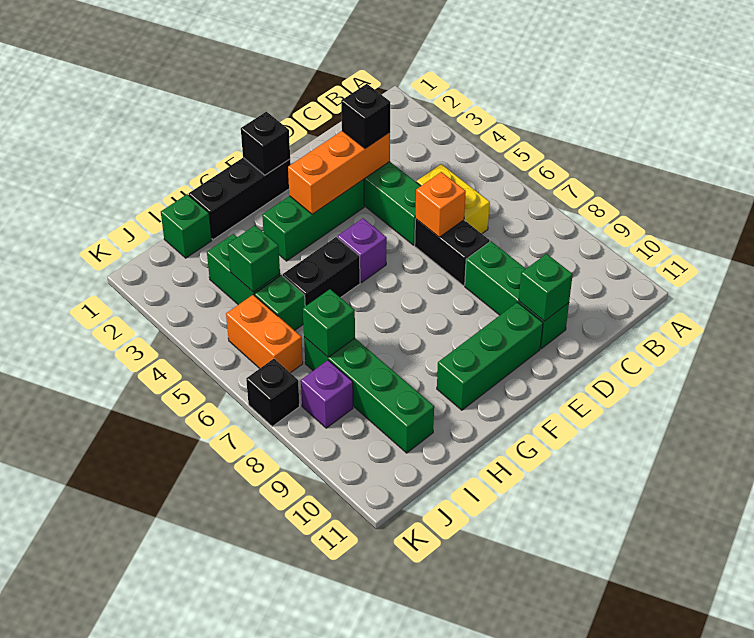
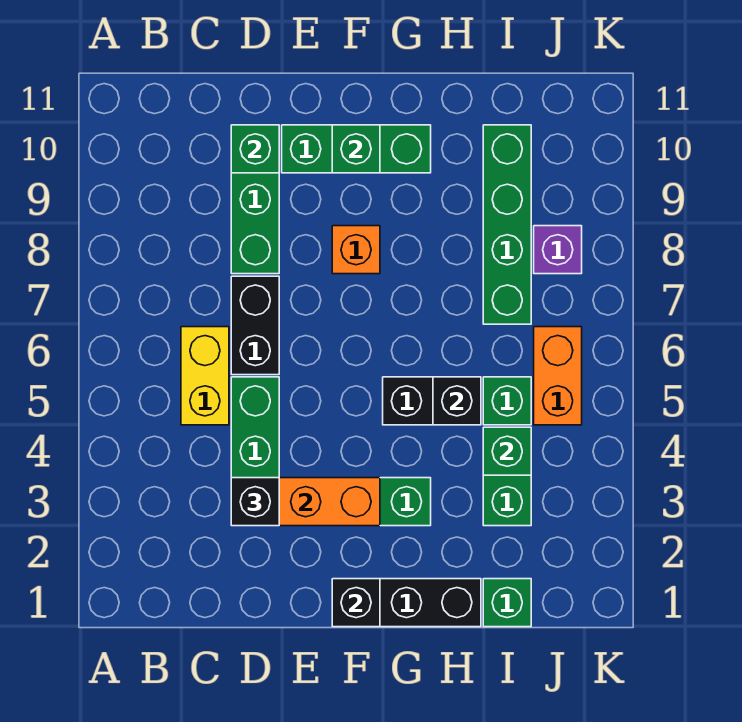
orange 1x1 brick [415,172,466,237] -> orange 1x1 brick moved to [332,226,380,274]
purple 1x1 brick [338,218,387,283] -> none
green 1x1 brick [303,289,355,357] -> green 1x1 brick moved to [332,125,380,173]
black 1x1 brick [246,359,300,426] -> black 1x1 brick moved to [433,377,481,425]

